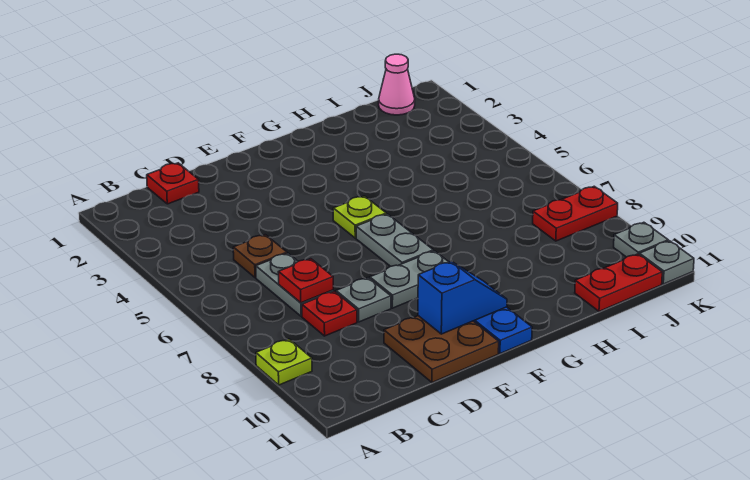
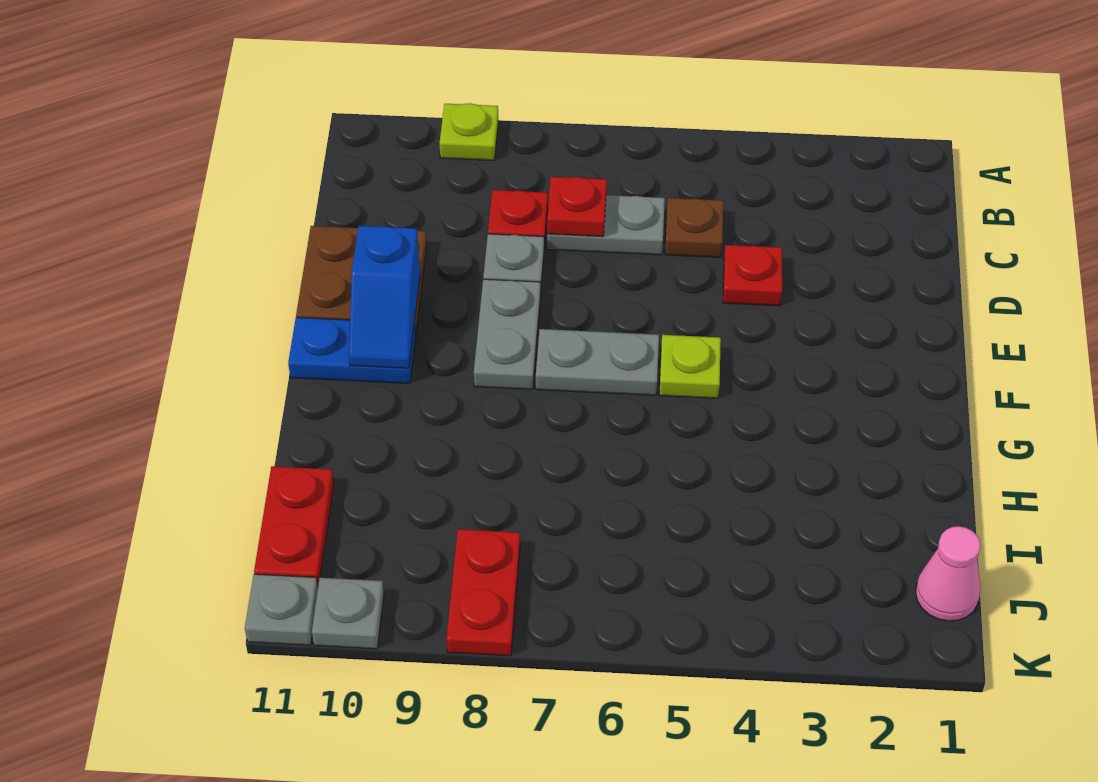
red 1x1 plate [147,163,199,204] -> red 1x1 plate moved to [723,245,782,306]

